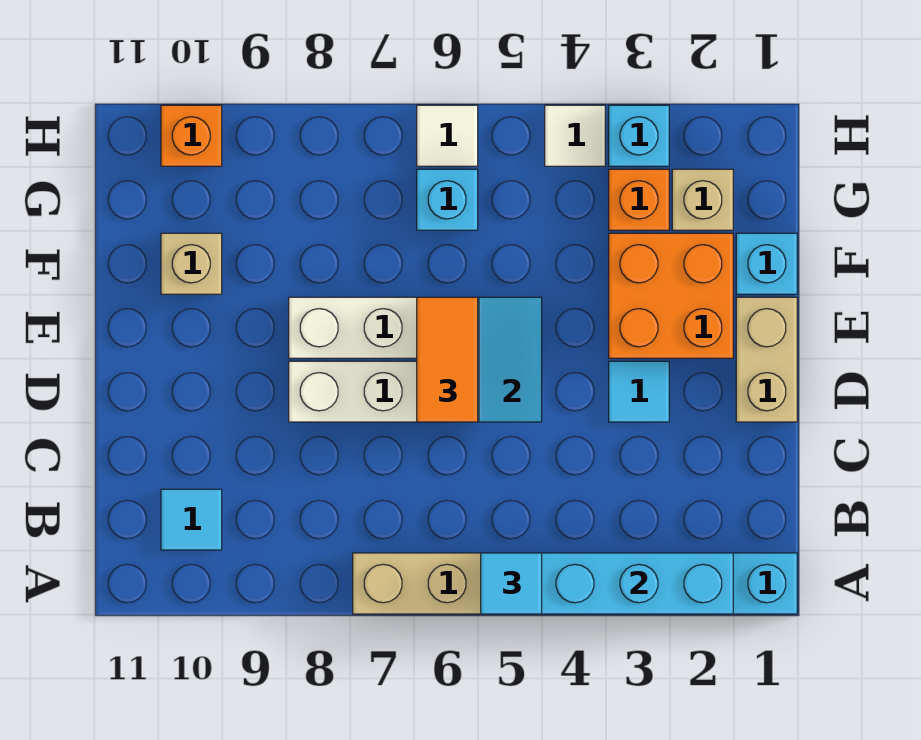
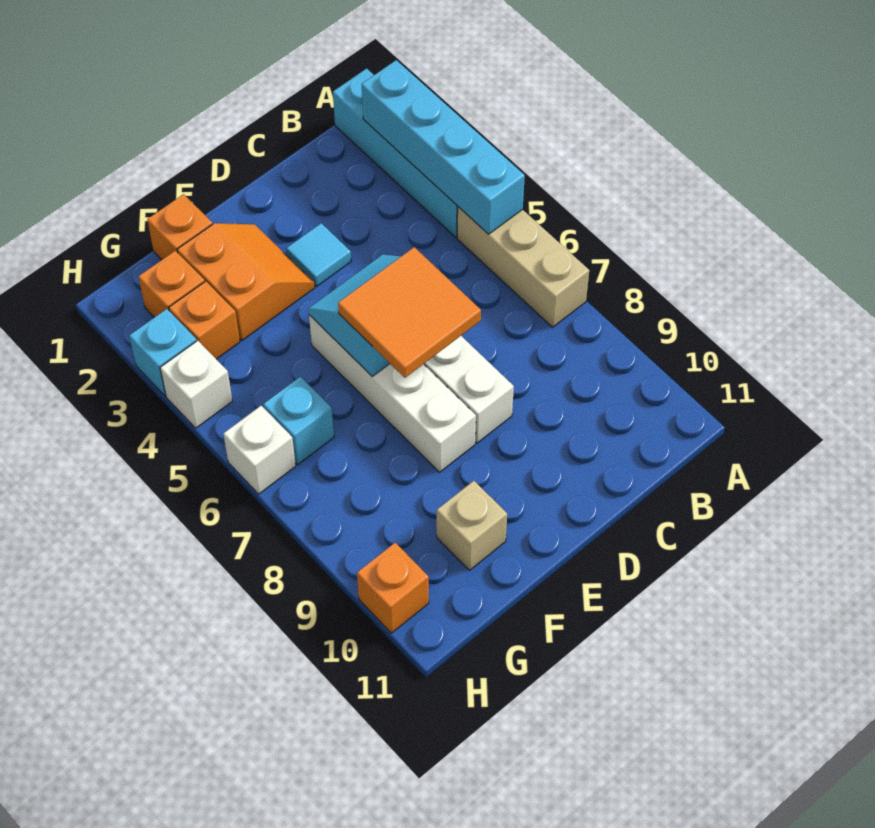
cyan 1x1 tile [481,553,542,614] -> none
cyan 1x1 tile [161,489,222,550] -> none
tan 1x2 brick [736,297,797,422] -> none
orange 1x2 tile [417,297,478,422] -> orange 2x2 tile [338,247,481,378]
orange 2x2 brick [609,233,733,358] -> orange 2x2 slope [177,223,315,340]
cyan 1x1 brick [736,233,797,294] -> orange 1x1 brick [147,194,212,260]
tan 1x1 brick [672,169,733,230] -> orange 1x1 brick [138,251,205,317]
white 1x1 tile [545,105,605,166] -> white 1x1 brick [160,341,232,428]
white 1x1 tile [417,105,478,166] -> white 1x1 brick [223,406,296,494]

